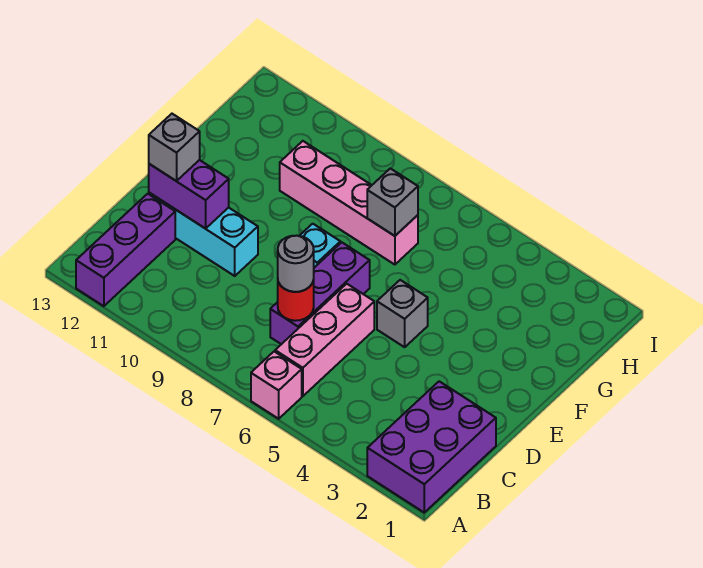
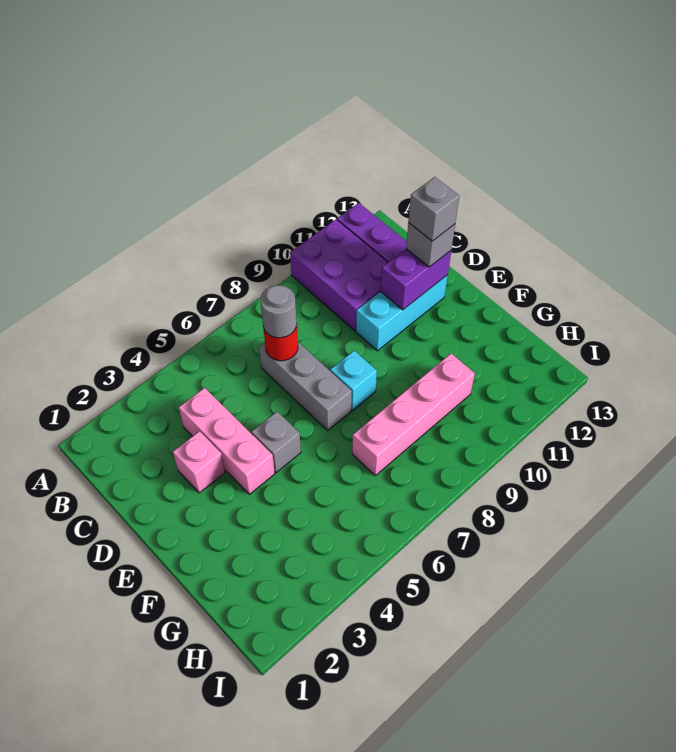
purple 2x3 brick [367,381,496,512] -> purple 2x3 brick moved to [290,219,388,331]
pink 1x1 brick [251,352,302,419] -> pink 1x1 brick moved to [173,431,225,493]
pink 1x3 brick [275,284,374,396] -> pink 1x3 brick moved to [179,388,275,494]
purple 1x3 brick [270,242,370,344] -> grey 1x3 brick [259,342,352,430]
grey 1x1 brick [367,168,418,236] -> grey 1x1 brick moved to [408,177,459,241]

